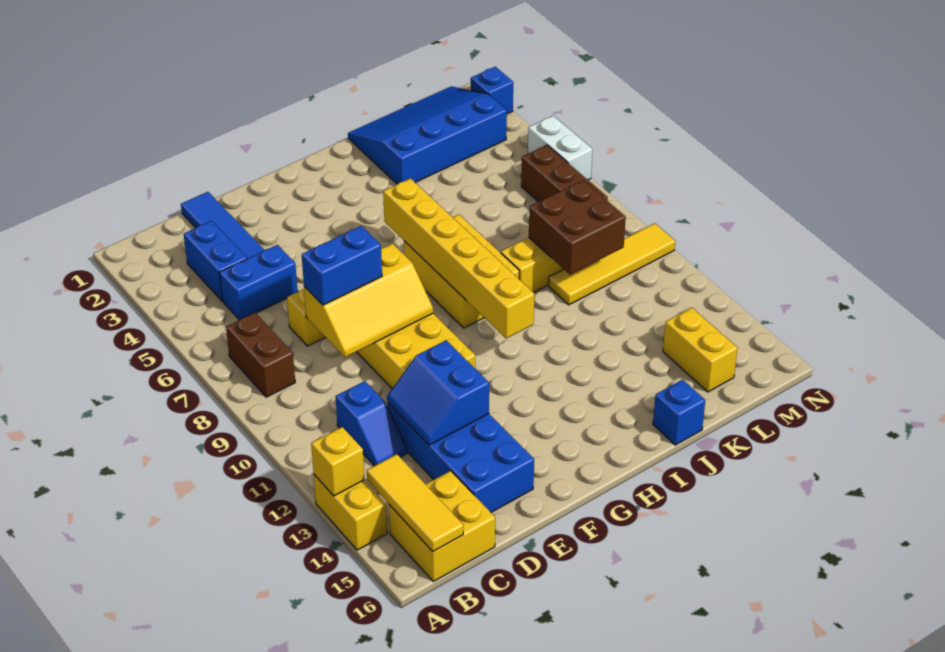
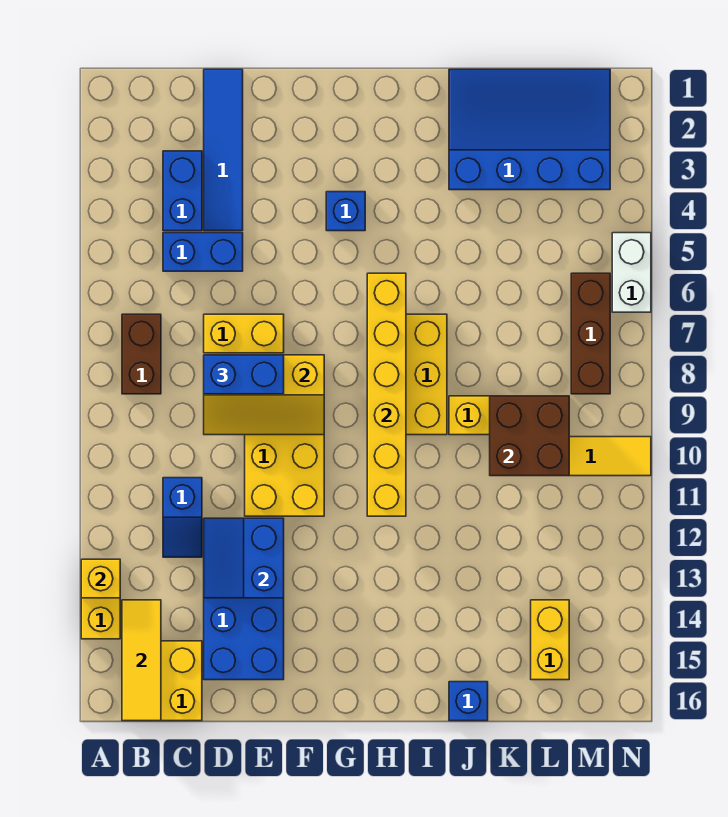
blue 1x1 brick [471,67,513,114] -> blue 1x1 brick moved to [326,192,365,231]

